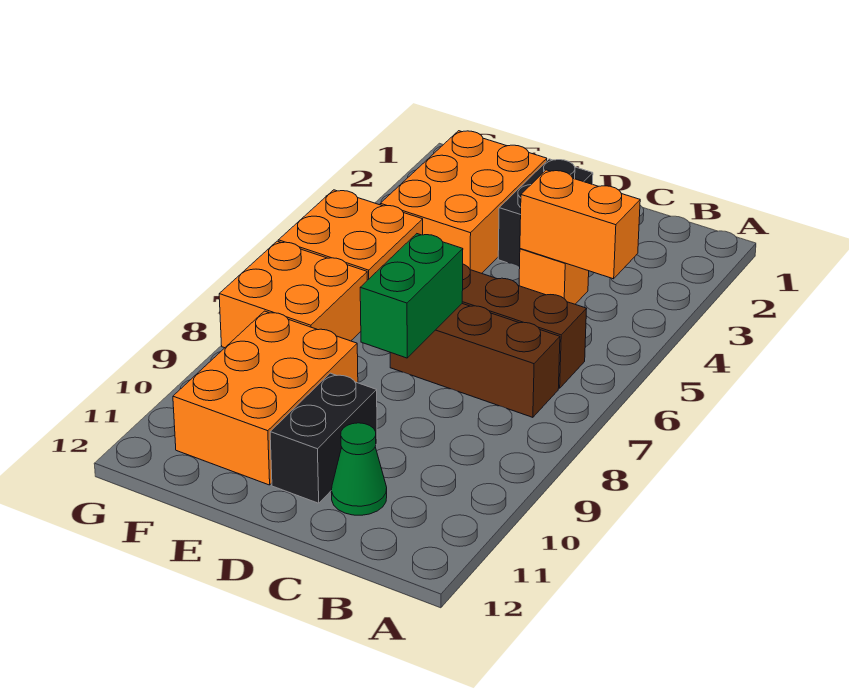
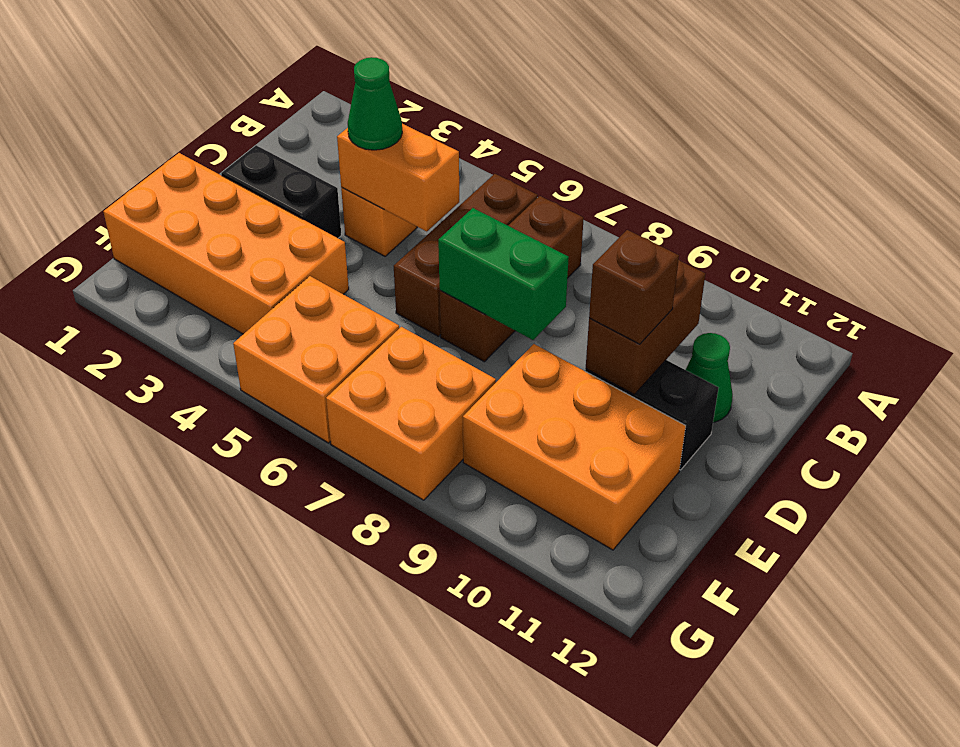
orange 1x2 brick [520,170,640,279] -> orange 1x2 brick turned to [337,124,459,232]
none -> green 1x1 cone [348,57,402,150]
none -> brown 1x2 brick [586,260,705,395]
none -> brown 1x1 brick [589,230,679,344]
orange 2x3 brick [380,131,547,273] -> orange 2x4 brick [103,153,349,334]

